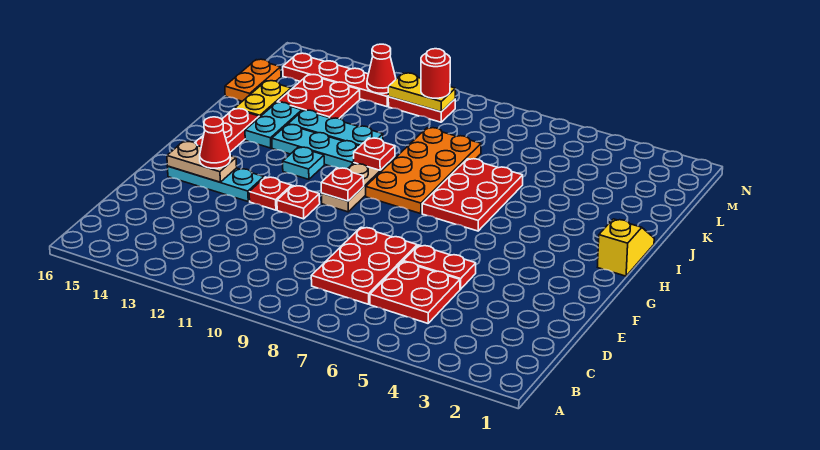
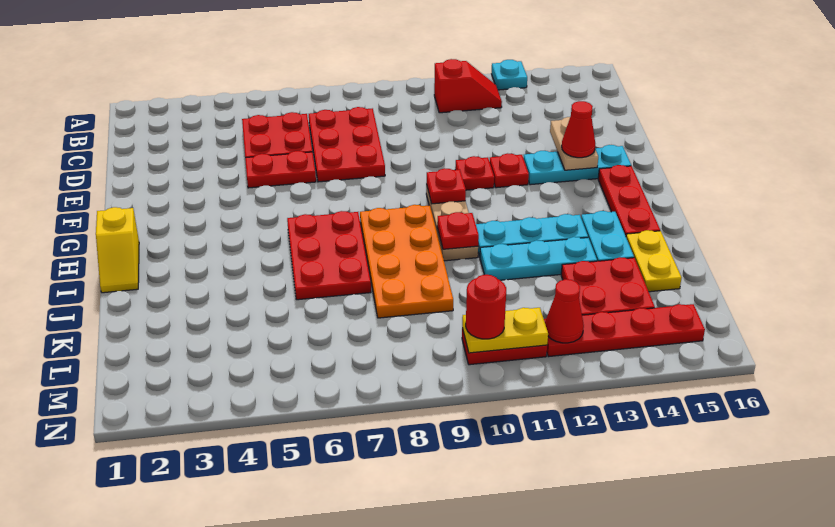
none -> red 1x2 slope [434,59,502,113]
tan 1x2 plate [167,141,237,182] -> tan 1x2 plate turned to [550,117,598,170]
cyan 1x1 plate [283,147,324,179] -> cyan 1x1 plate moved to [491,60,527,90]
orange 1x2 plate [225,59,281,101] -> none

